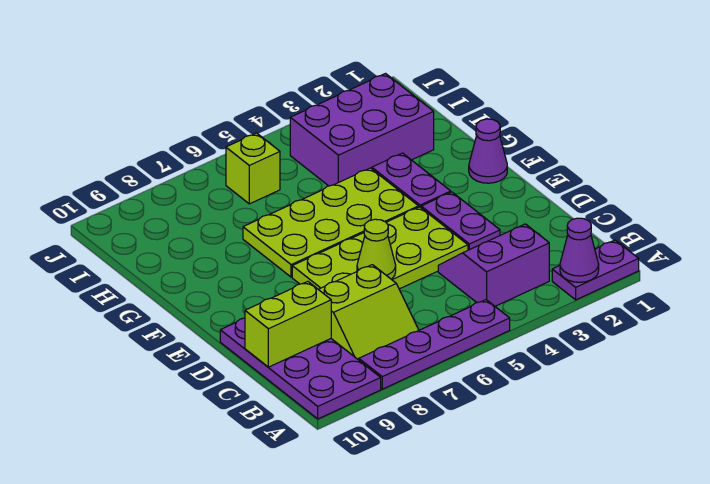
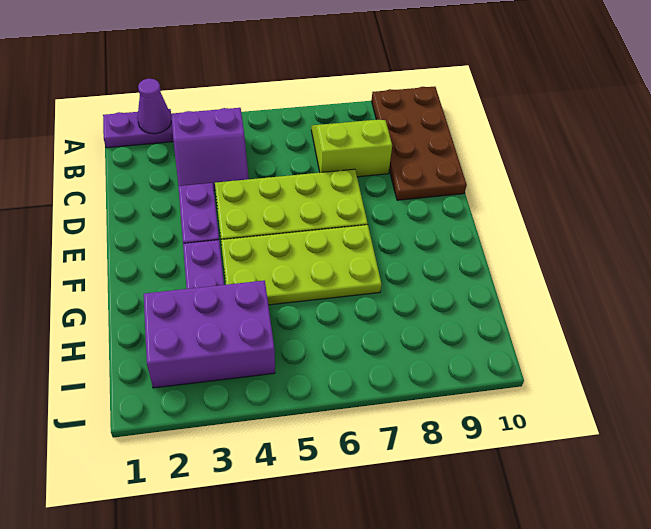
purple 1x4 plate [359,300,510,389] -> none
purple 2x4 plate [220,318,381,419] -> brown 2x4 plate [372,87,467,200]
lime 1x2 brick [245,281,331,367] -> none
lime 1x1 cone [357,219,396,279] -> none
purple 1x1 cone [469,119,507,183] -> none
lime 1x1 brick [226,133,280,204] -> none

